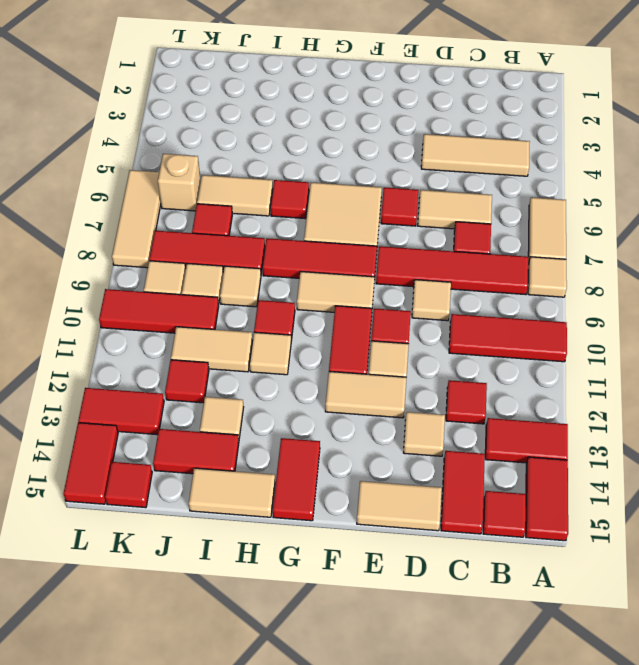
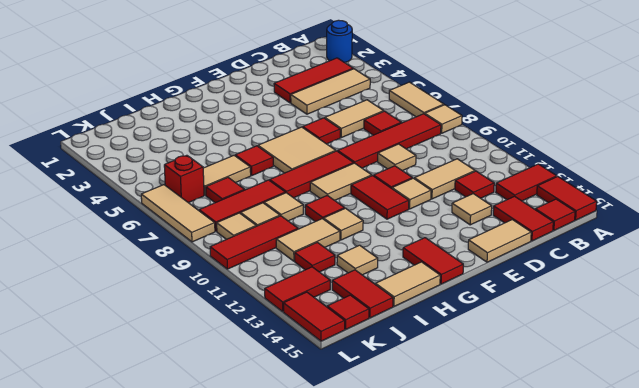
none -> blue 1x1 round brick [327,20,352,63]
red 1x3 tile [449,314,567,362] -> red 1x3 tile moved to [274,58,353,103]
tan 1x2 tile [325,371,407,418] -> tan 1x2 tile moved to [414,159,475,199]
red 1x2 tile [153,429,239,474] -> red 1x2 tile turned to [332,270,393,318]
tan 1x1 brick [158,154,201,211] -> red 1x1 brick [164,155,204,203]

